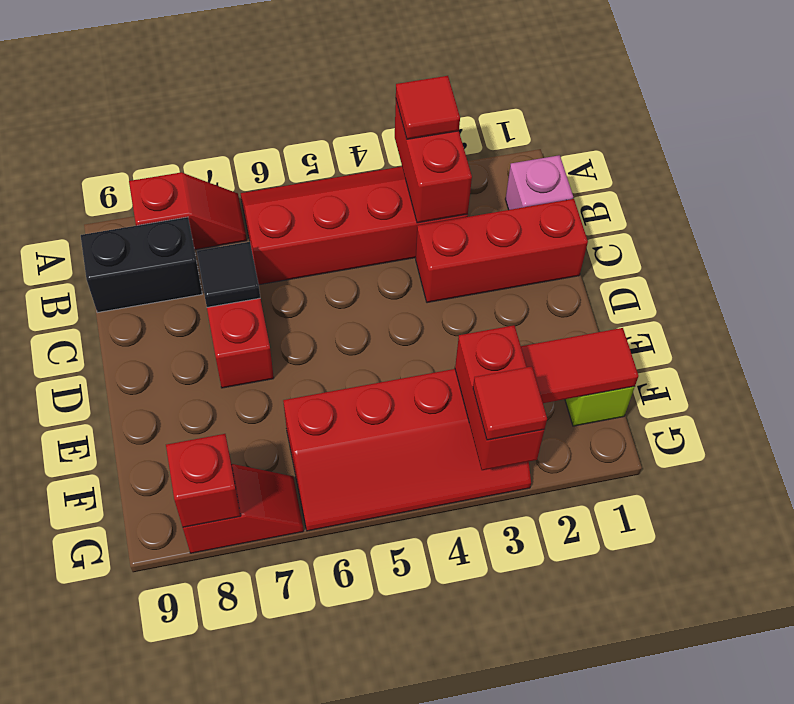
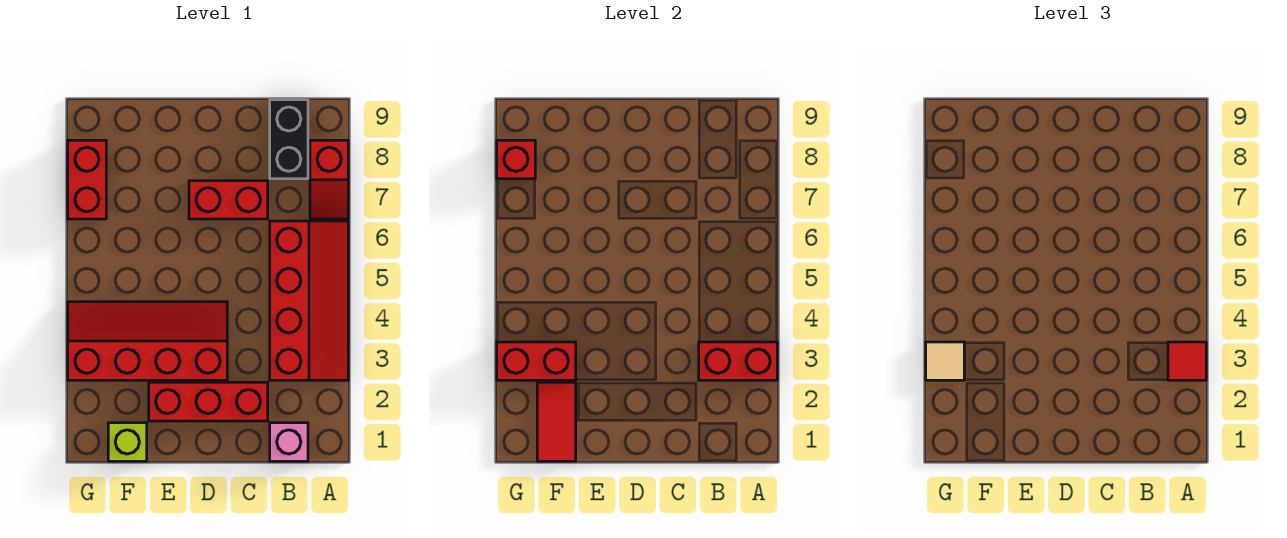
red 1x3 brick [416,199,588,303] -> red 1x3 brick turned to [149,382,268,421]
black 1x1 tile [197,242,260,307] -> none
red 2x4 slope [283,369,531,531] -> red 2x4 slope turned to [68,302,227,380]
red 1x1 tile [473,366,547,440] -> tan 1x1 tile [926,342,964,380]
red 1x2 slope [183,464,304,553] -> red 1x2 brick [68,140,106,219]

